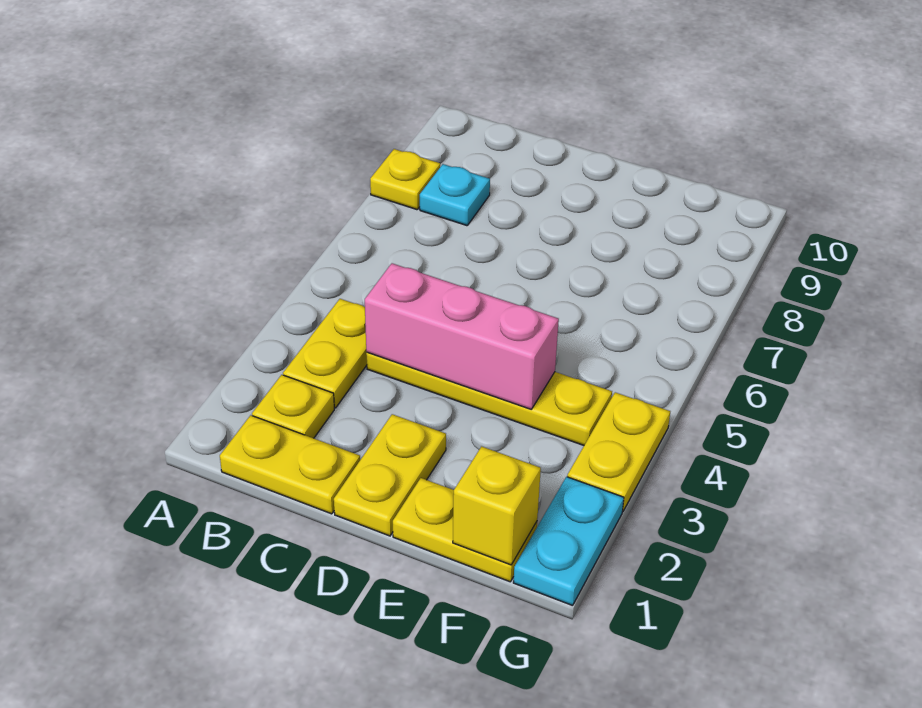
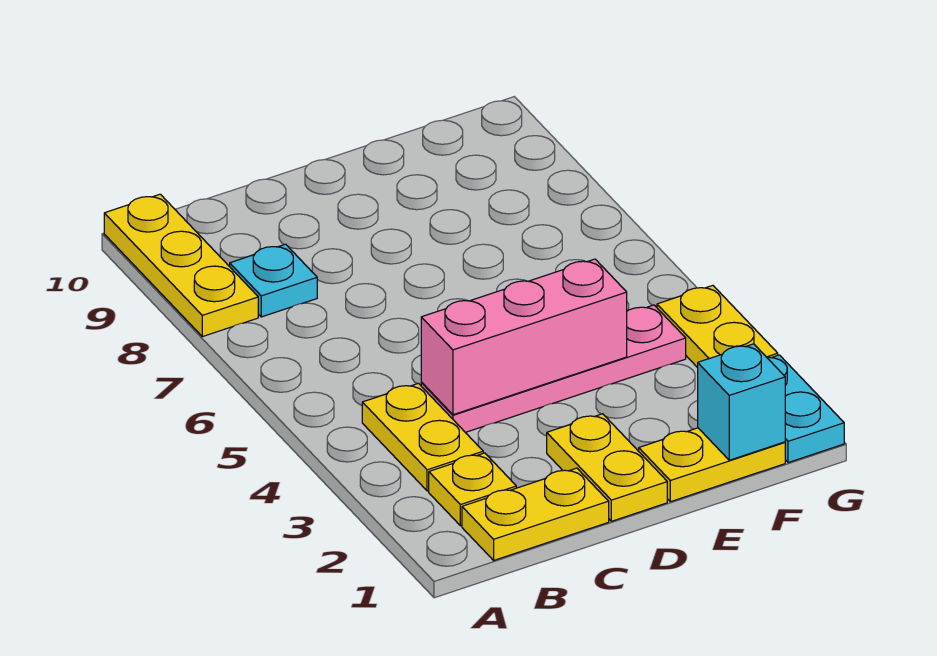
yellow 1x1 plate [370,149,440,210] -> yellow 1x3 plate [104,194,258,337]
yellow 1x4 plate [366,352,612,445] -> pink 1x4 plate [421,305,686,432]
yellow 1x1 brick [453,446,541,565] -> cyan 1x1 brick [698,344,785,460]

